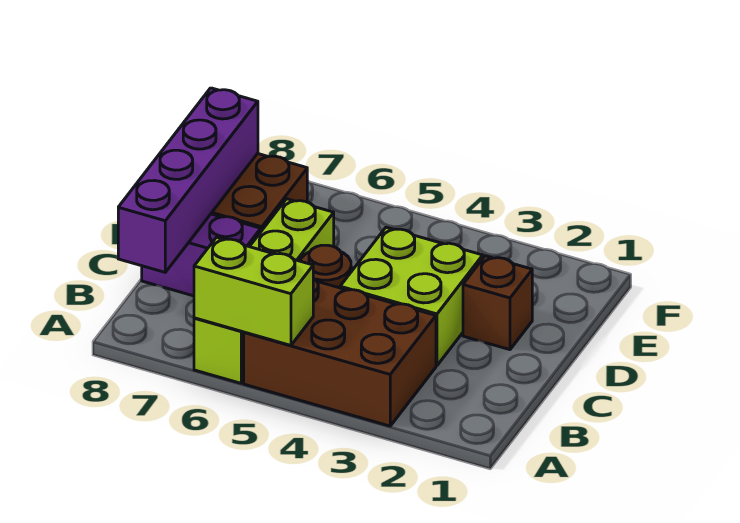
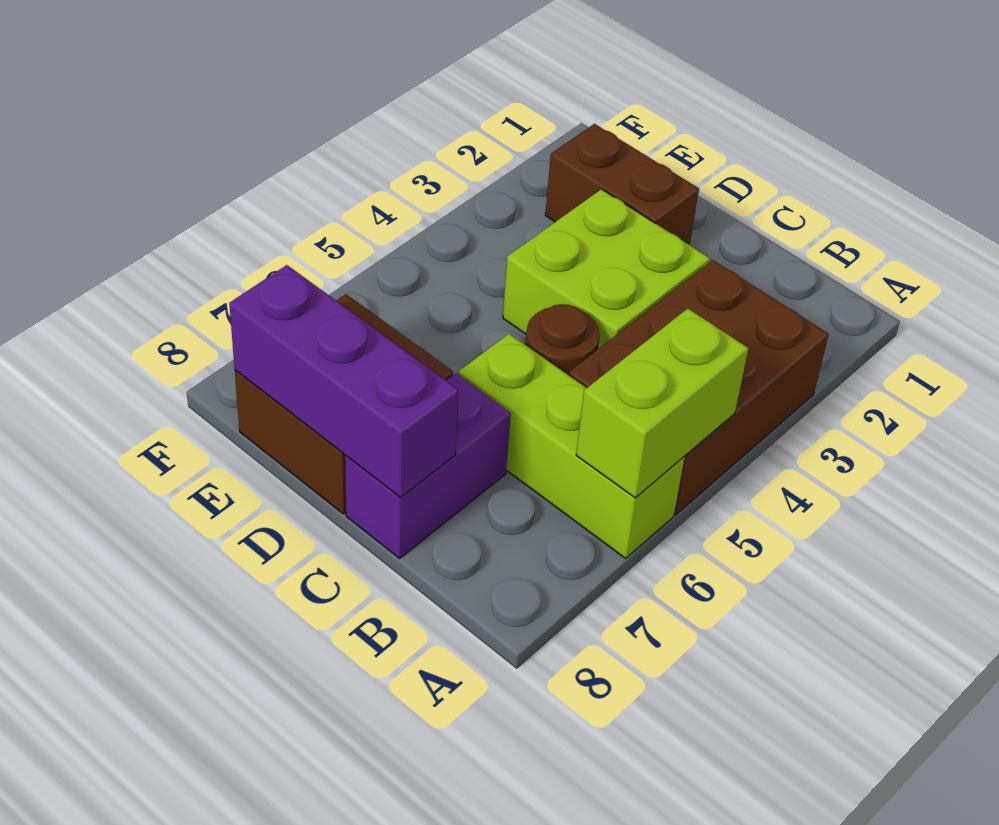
lime 1x4 brick [194,199,334,383] -> lime 1x3 brick [458,334,685,558]
purple 1x4 brick [118,88,258,272] -> purple 1x3 brick [229,265,459,497]
brown 1x1 brick [463,256,532,350] -> brown 1x2 brick [545,124,699,245]

